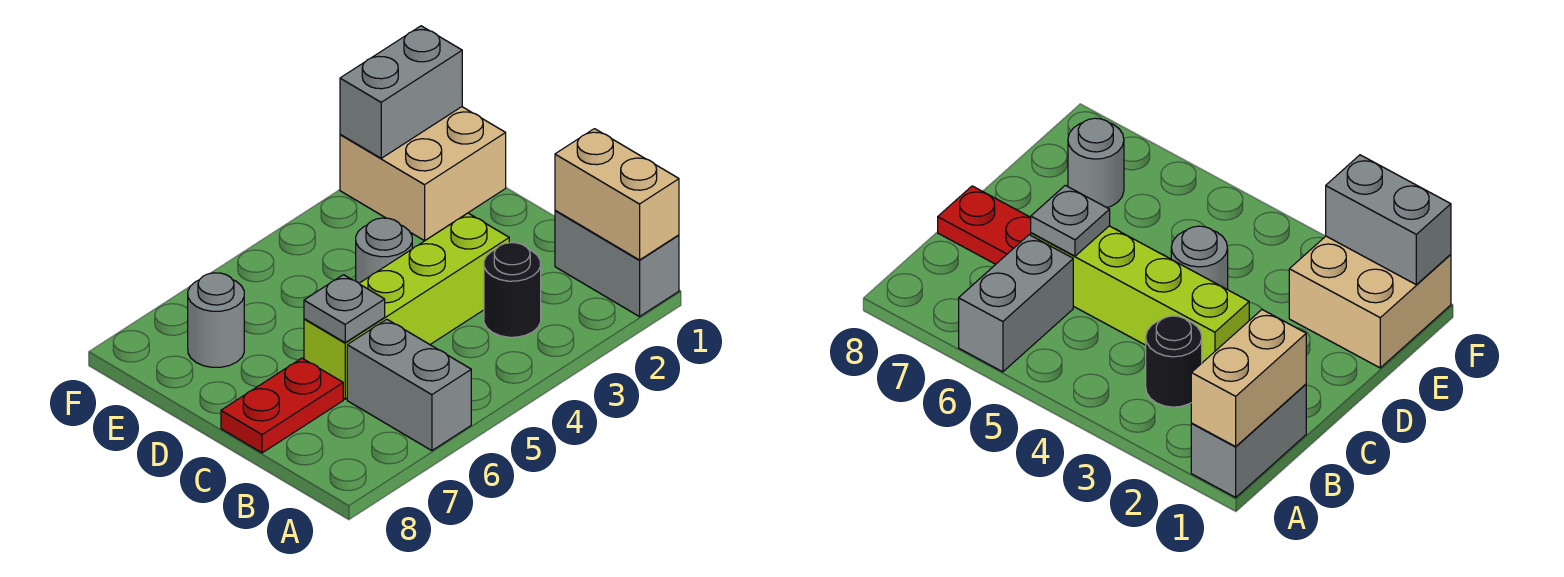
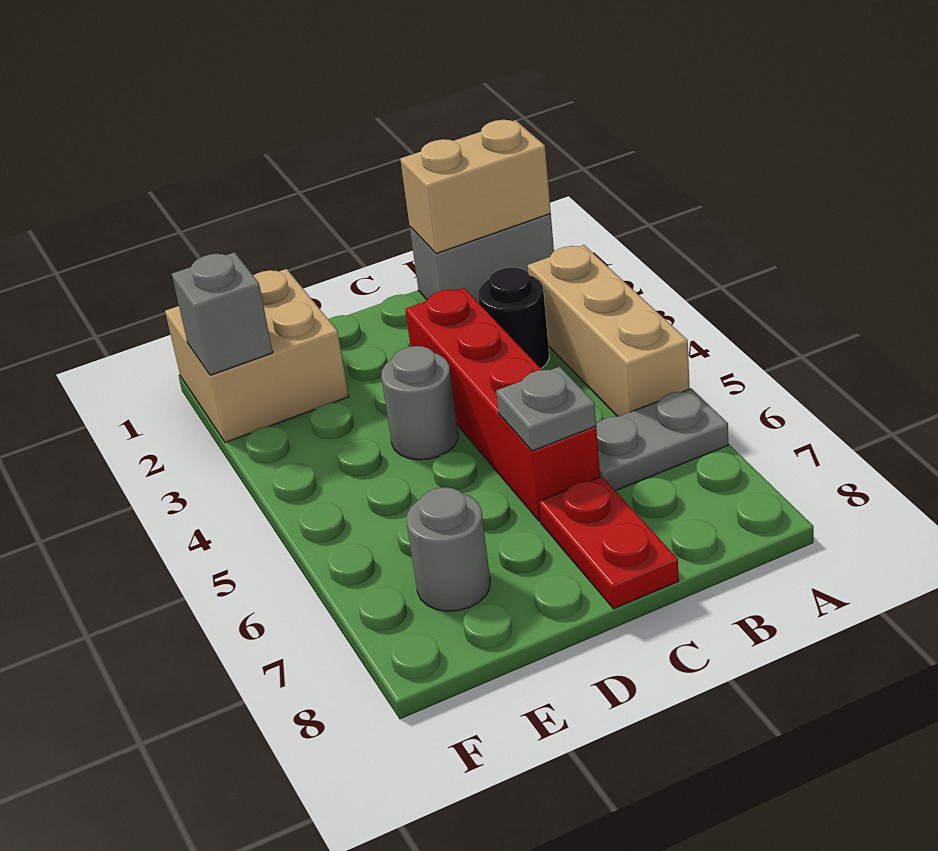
none -> tan 1x3 brick [528,245,690,417]
grey 1x2 brick [347,319,471,451] -> grey 1x2 plate [596,389,728,491]
lime 1x4 brick [304,213,509,399] -> red 1x4 brick [405,288,600,521]
grey 1x2 brick [340,26,462,158] -> grey 1x1 brick [172,252,273,375]

